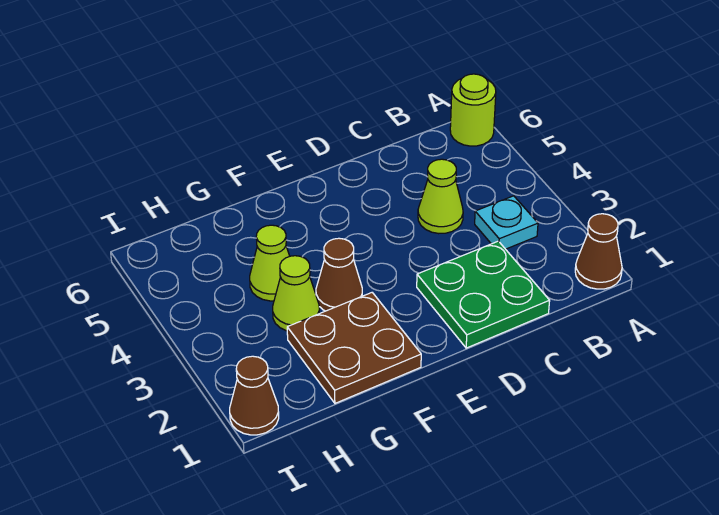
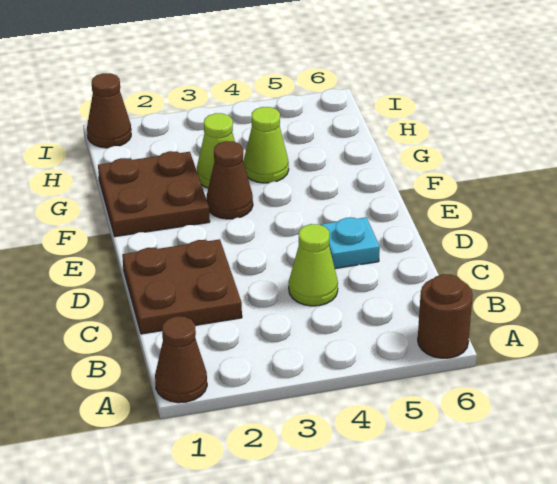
lime 1x1 round brick [450,74,496,146] -> brown 1x1 round brick [418,274,473,358]
cyan 1x1 plate [475,196,538,249] -> cyan 1x1 plate moved to [321,217,380,268]
green 2x2 plate [417,241,550,348] -> brown 2x2 plate [122,239,242,334]

